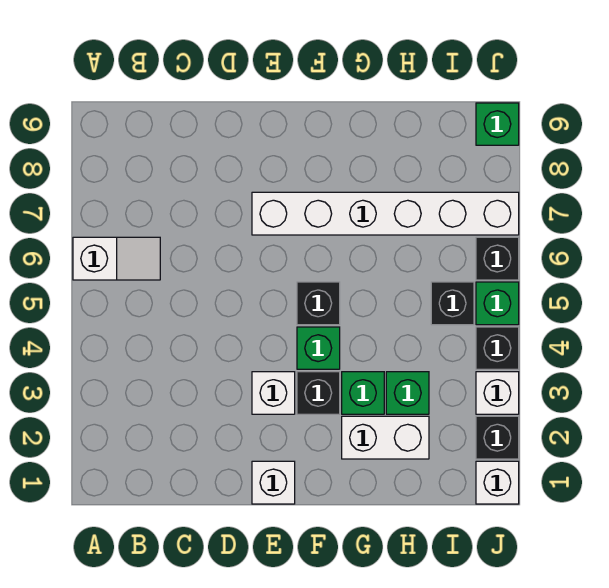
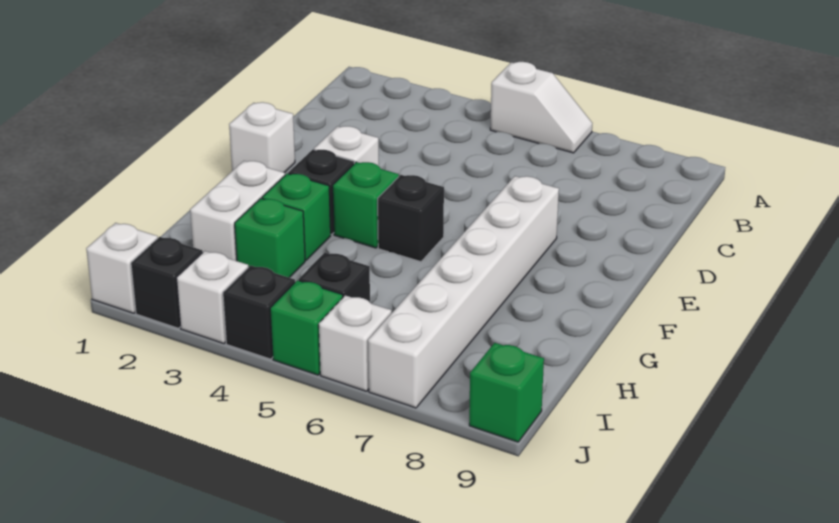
white 1x2 slope [73,237,160,280] -> white 1x2 slope turned to [490,62,592,153]
black 1x1 brick [476,237,519,280] -> white 1x1 brick [319,295,392,391]

